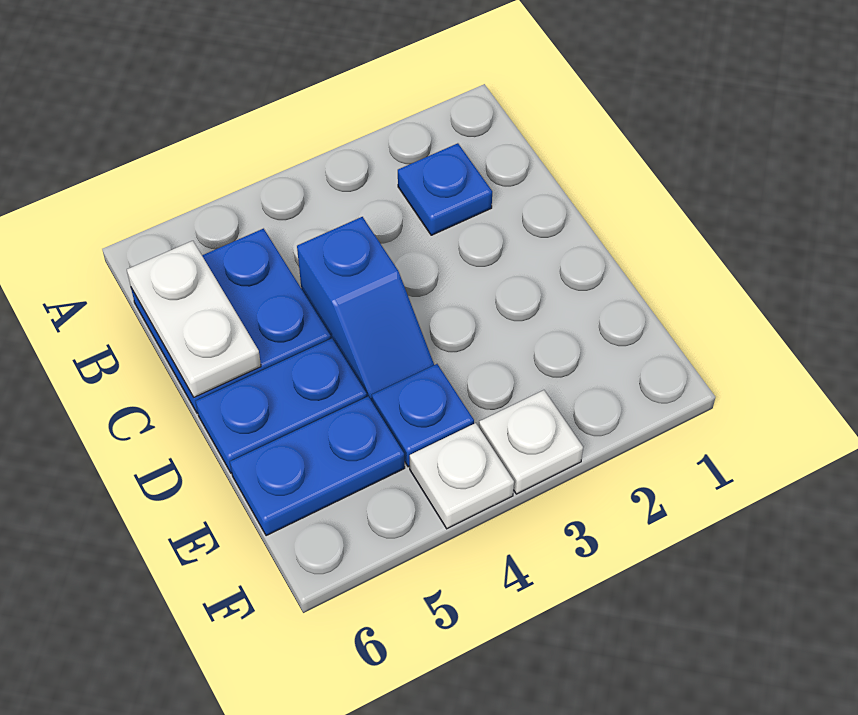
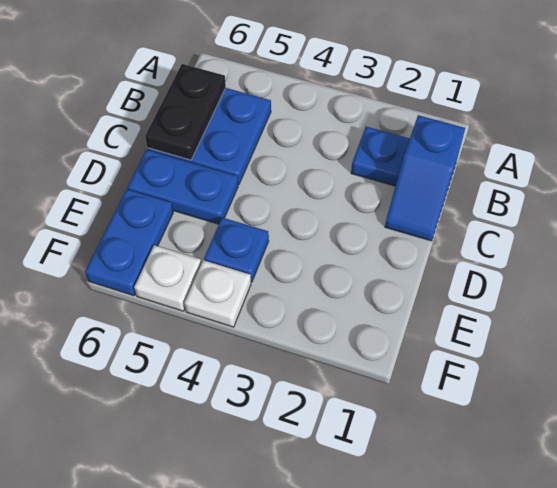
white 1x2 plate [127,241,261,397] -> black 1x2 plate [145,64,226,160]
blue 1x2 slope [297,217,434,401] -> blue 1x2 slope moved to [385,115,465,241]
blue 1x2 plate [230,396,405,536] -> blue 1x2 plate turned to [85,189,173,296]
white 1x1 plate [479,390,583,494] -> white 1x1 plate moved to [134,245,201,311]

